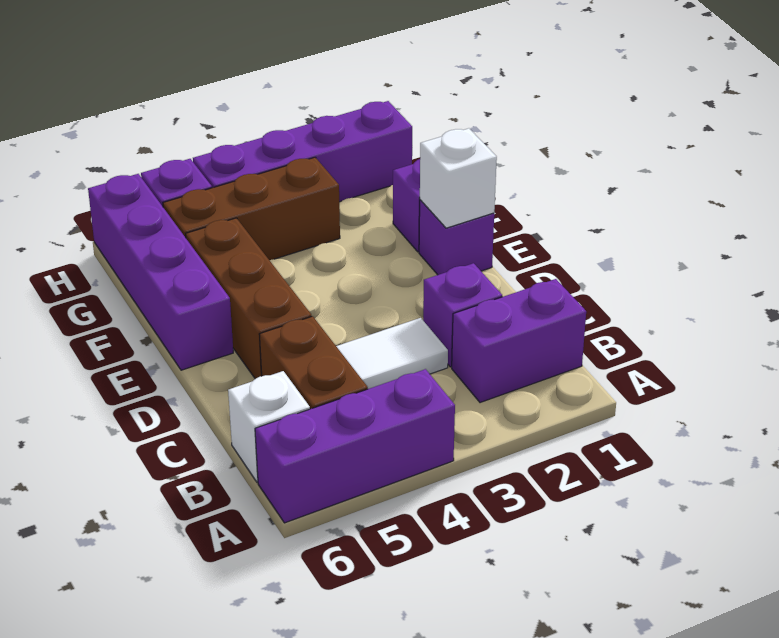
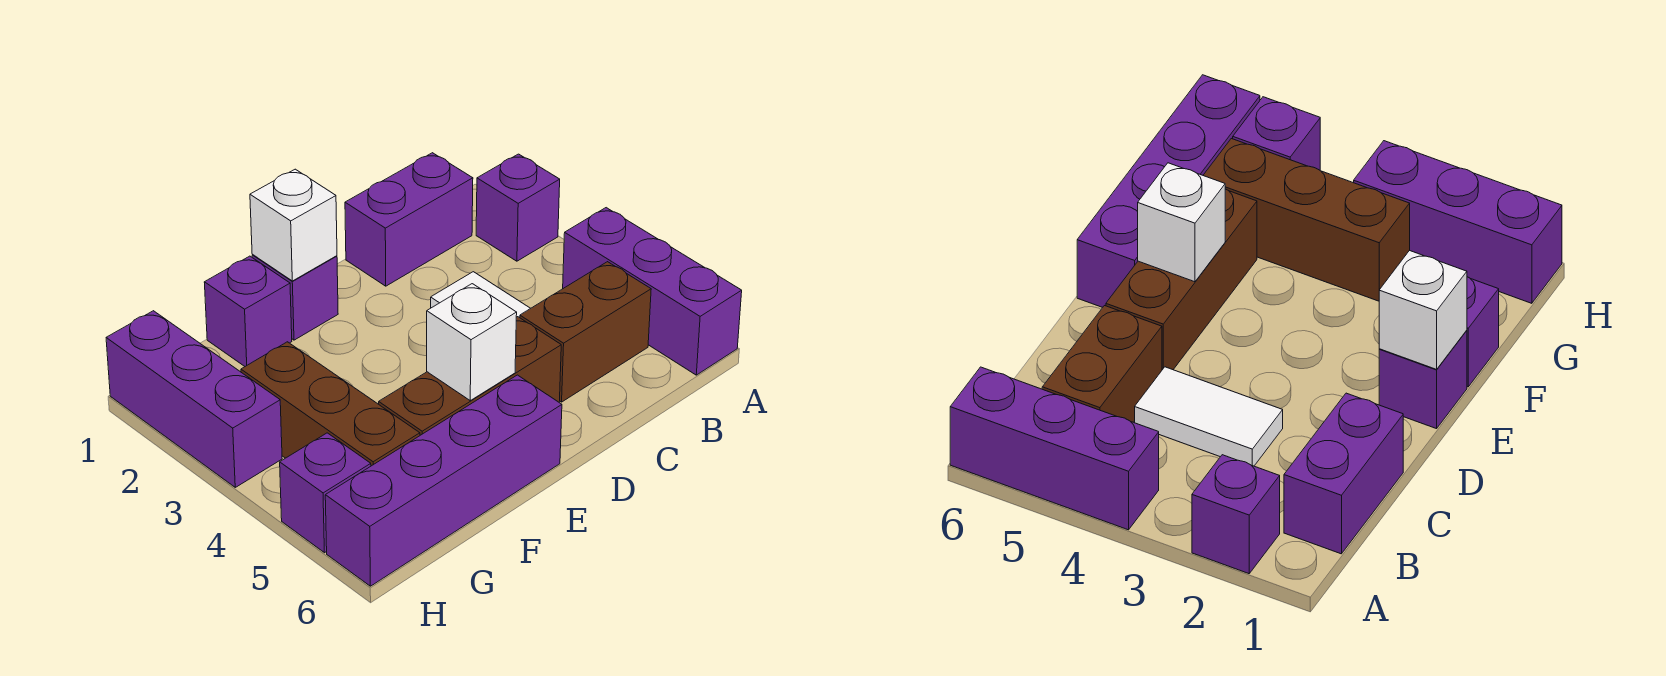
purple 1x2 brick [452,279,586,403] -> purple 1x2 brick turned to [345,153,473,286]
white 1x1 brick [228,371,310,482] -> white 1x1 brick moved to [427,284,517,400]
purple 1x1 brick [423,263,502,367] -> purple 1x1 brick moved to [476,154,560,261]
purple 1x4 brick [193,101,412,202] -> purple 1x3 brick [106,311,282,487]

